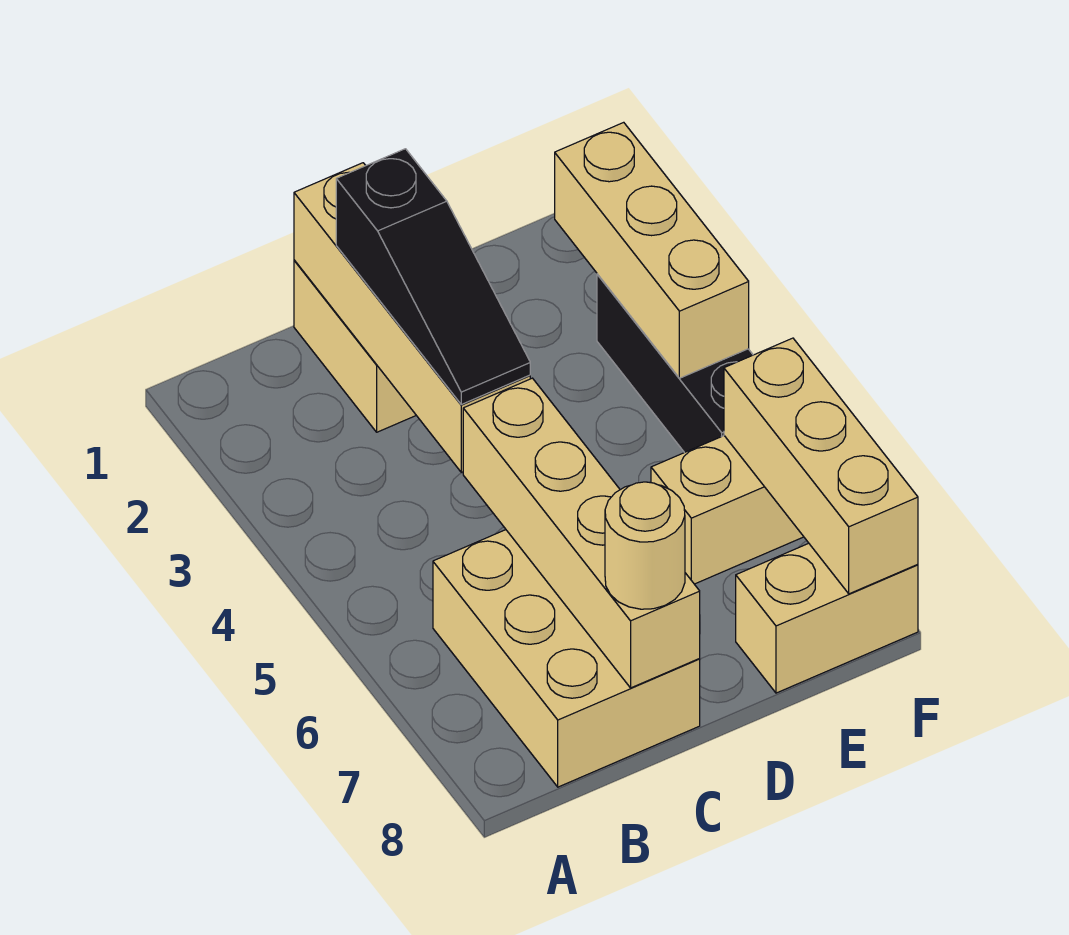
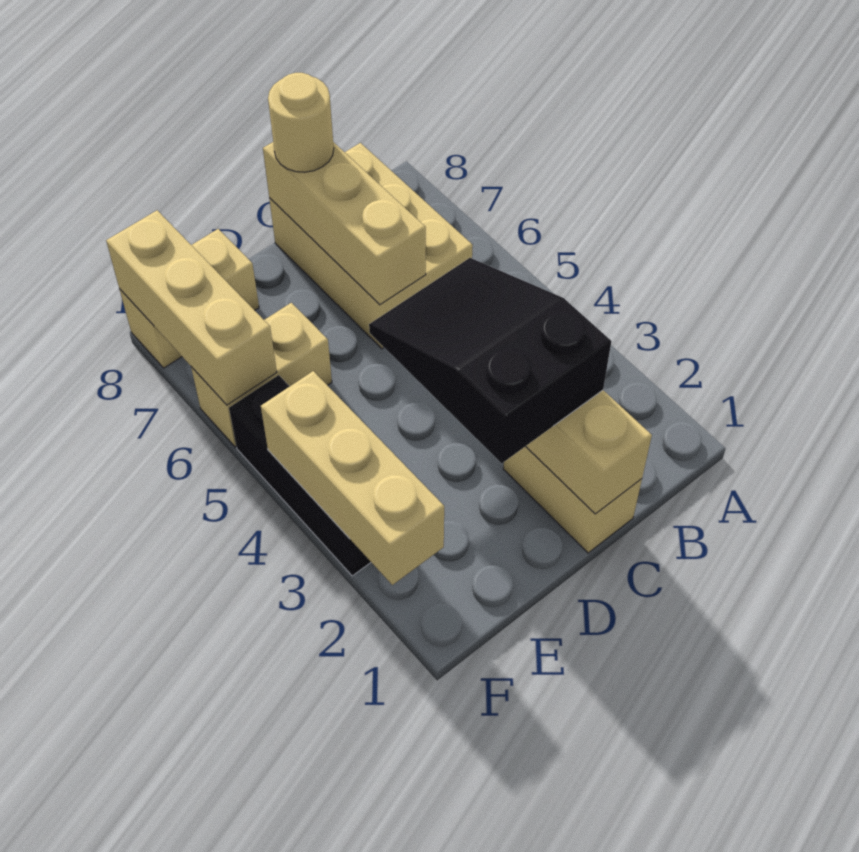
black 1x3 slope [336,149,530,404] -> black 2x3 slope [369,258,611,463]
tan 1x4 brick [463,378,700,688] -> tan 1x3 brick [263,142,426,305]

